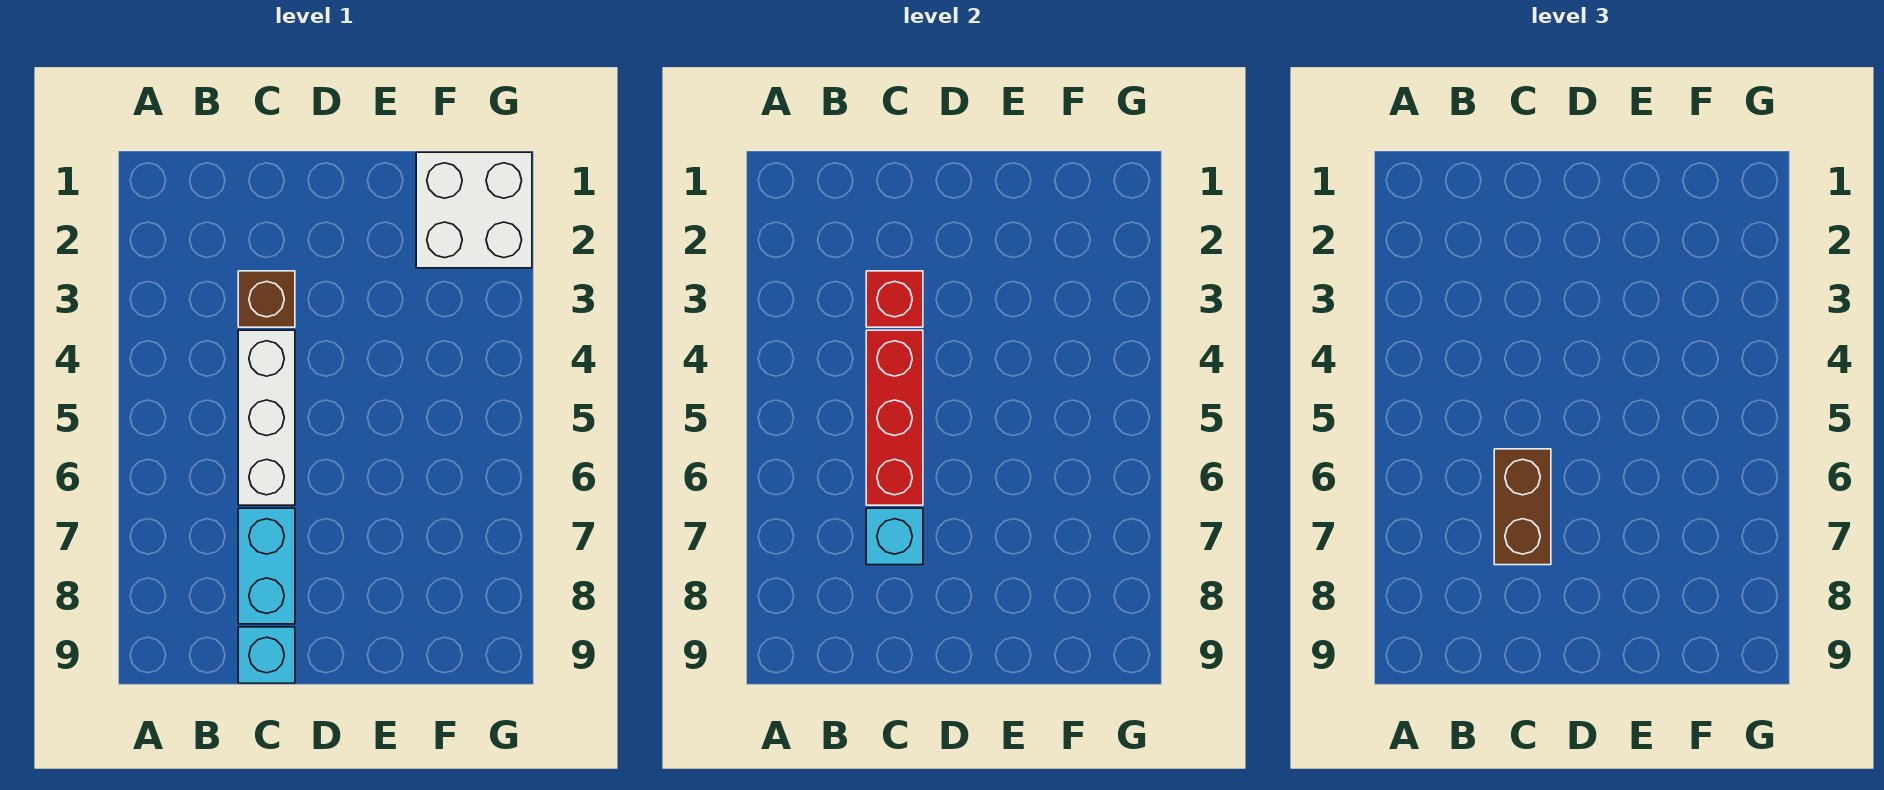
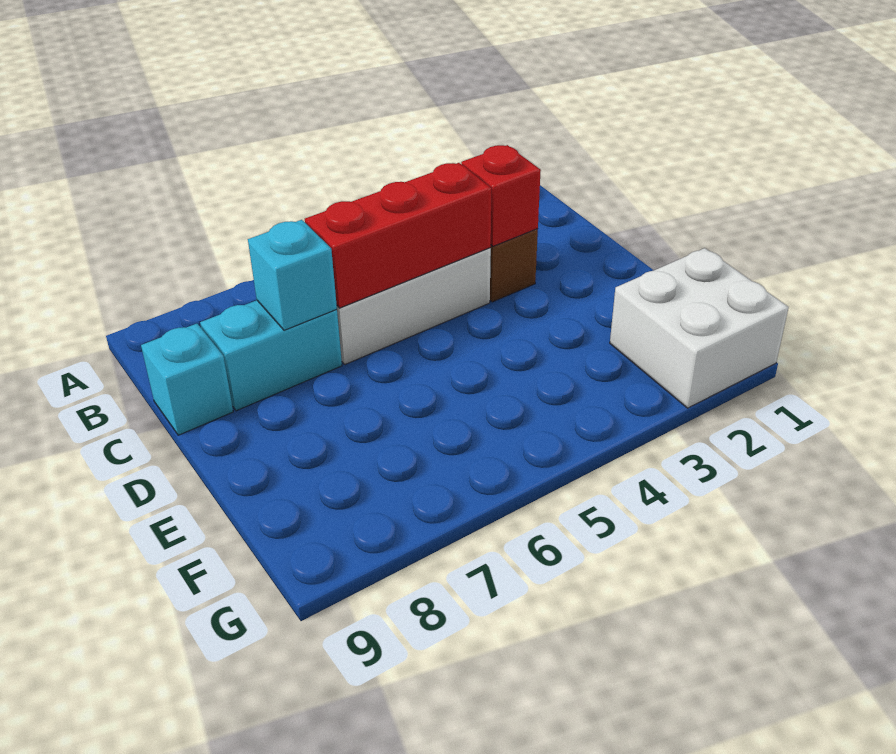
brown 1x2 brick [1494,449,1551,565] -> none

